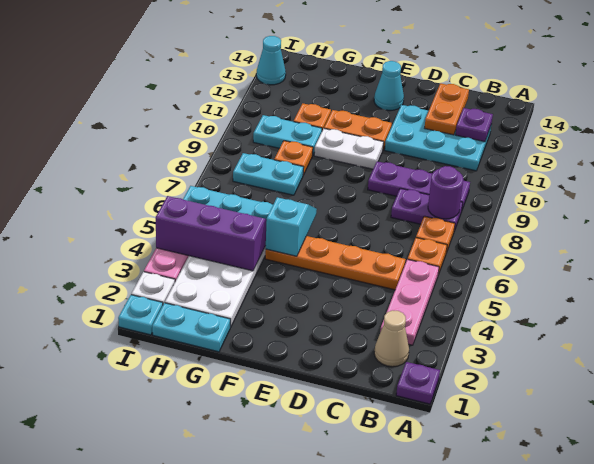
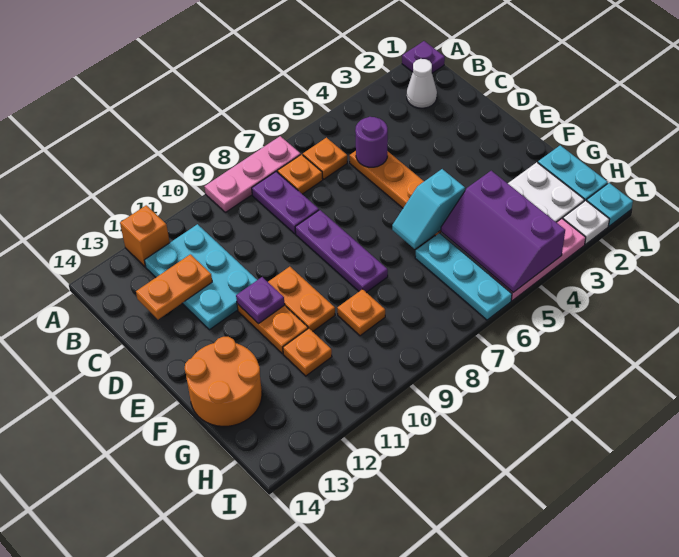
none -> orange 1x1 brick [120,205,170,267]
tan 1x1 cone [374,310,409,367] -> white 1x1 cone [407,59,437,108]
pink 1x3 plate [380,259,439,345] -> pink 1x3 plate moved to [204,136,301,212]
purple 1x1 round brick [428,166,463,219] -> purple 1x1 round brick moved to [355,117,388,167]
purple 1x3 plate [368,161,470,209] -> purple 1x3 plate moved to [295,210,388,293]
purple 1x1 plate [455,108,493,142] -> purple 1x1 plate moved to [236,277,285,324]
white 1x2 plate [314,129,384,169] -> orange 1x2 plate [268,267,335,331]
cyan 1x1 cone [374,61,404,110] -> none
none -> orange 2x2 round brick [185,337,262,426]
cyan 1x2 plate [233,153,304,195] -> none
cyan 1x2 plate [253,115,322,154] -> none
cyan 1x1 cone [256,36,286,85] -> none

